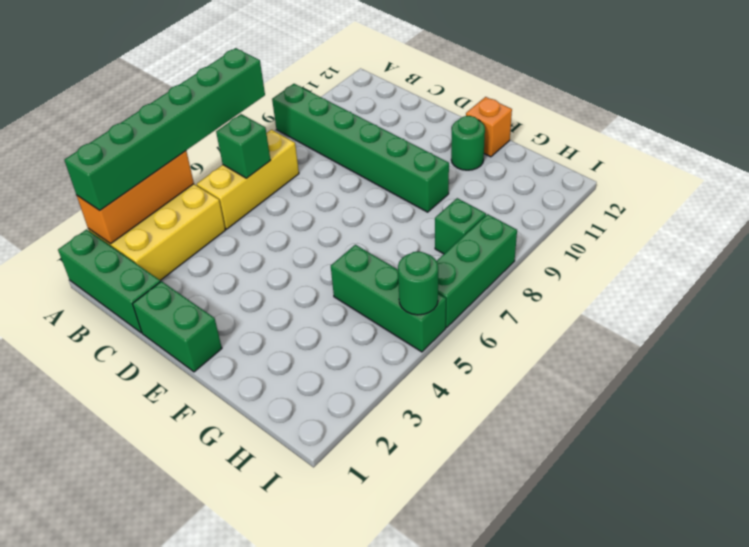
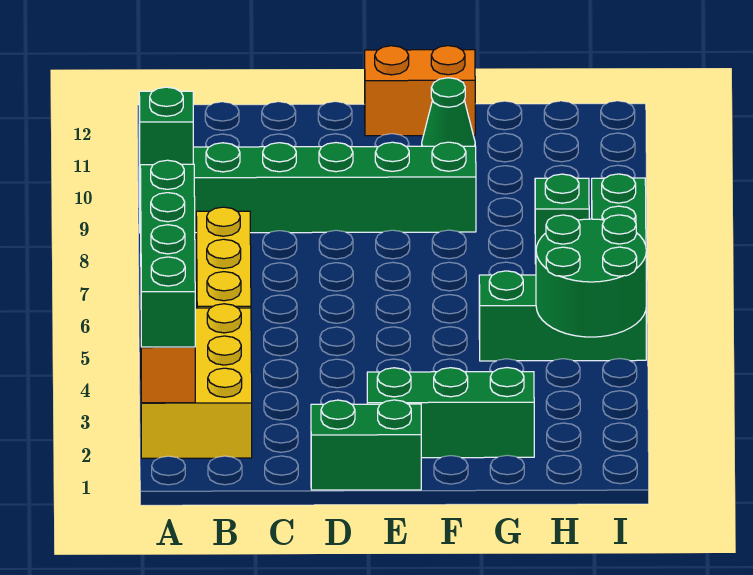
green 1x3 brick [58,229,161,333] -> green 1x3 brick moved to [367,368,534,458]
green 1x6 brick [64,48,265,210] -> green 1x4 brick [140,160,195,347]
green 1x1 brick [216,114,271,178] -> green 1x1 brick moved to [139,87,193,165]
green 1x1 round brick [451,116,485,170] -> green 1x1 cone [422,78,475,146]
orange 1x1 brick [466,97,512,157] -> orange 1x2 brick [365,46,475,136]
green 1x1 round brick [398,251,438,315] -> green 2x2 round brick [536,215,646,337]

